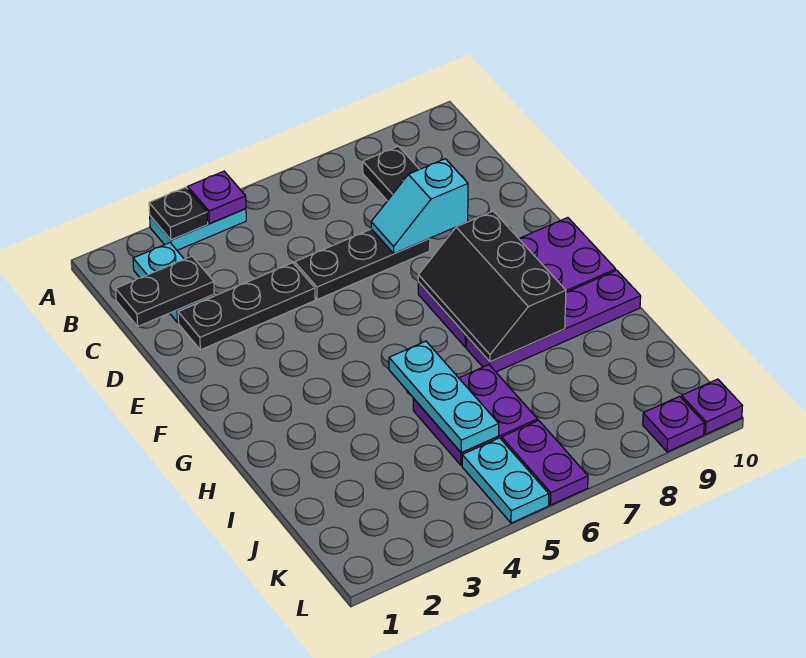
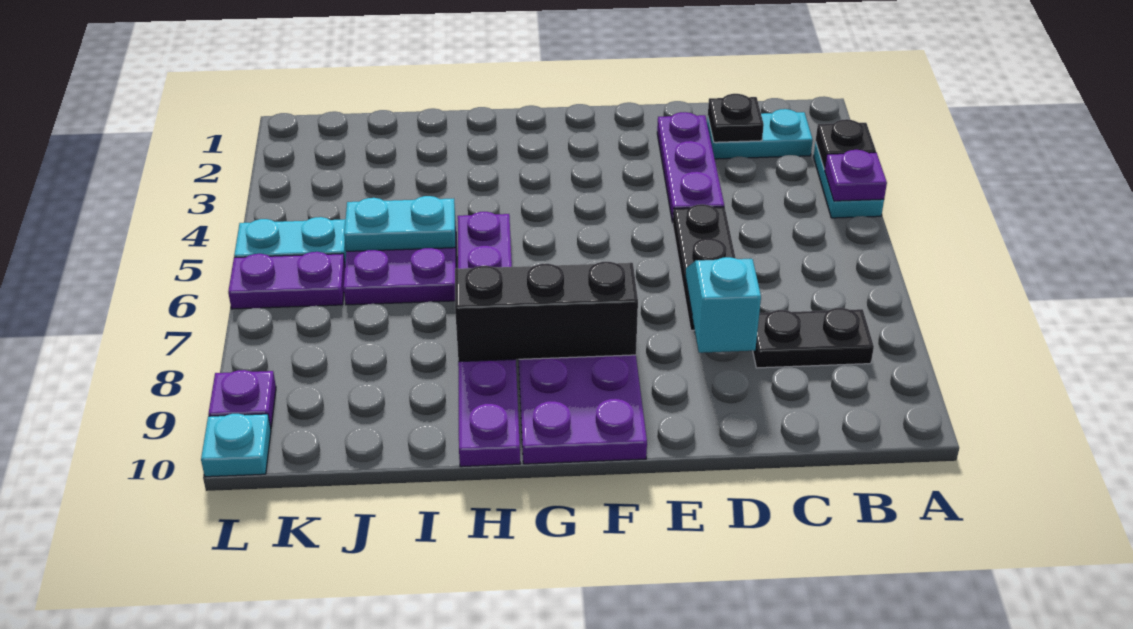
black 1x2 plate [116,256,214,327] -> black 1x1 plate [708,94,764,142]
black 1x3 plate [178,263,315,350] -> purple 1x3 plate [657,112,724,223]
cyan 1x3 plate [389,341,499,453] -> cyan 1x2 plate [344,196,455,251]
purple 1x4 plate [466,270,641,372] -> purple 1x6 plate [458,212,520,467]
purple 1x1 plate [682,379,743,434] -> cyan 1x1 plate [201,414,271,477]

